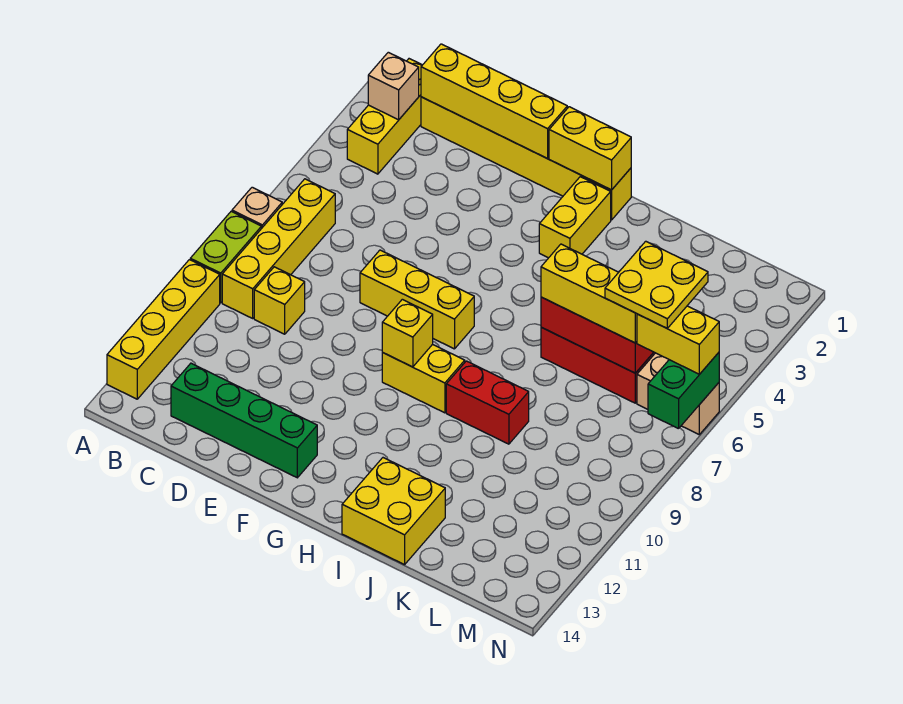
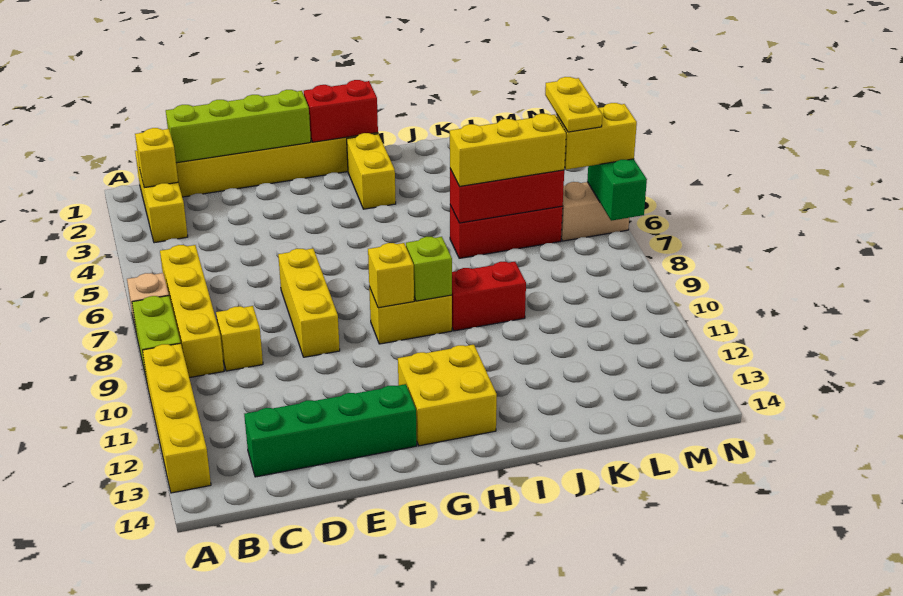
tan 1x1 brick [368,52,419,120] -> yellow 1x1 brick [135,128,178,188]
yellow 1x4 brick [421,44,567,158] -> lime 1x4 brick [166,90,311,163]
yellow 1x3 brick [360,250,474,349] -> yellow 1x3 brick turned to [278,248,340,357]
yellow 1x2 brick [549,107,631,190] -> red 1x2 brick [304,80,378,142]
none -> lime 1x1 brick [406,237,452,301]
yellow 2x2 brick [342,458,445,565] -> yellow 2x2 brick moved to [398,345,497,446]
yellow 2x2 plate [605,241,708,328] -> yellow 1x2 plate [545,77,602,132]

